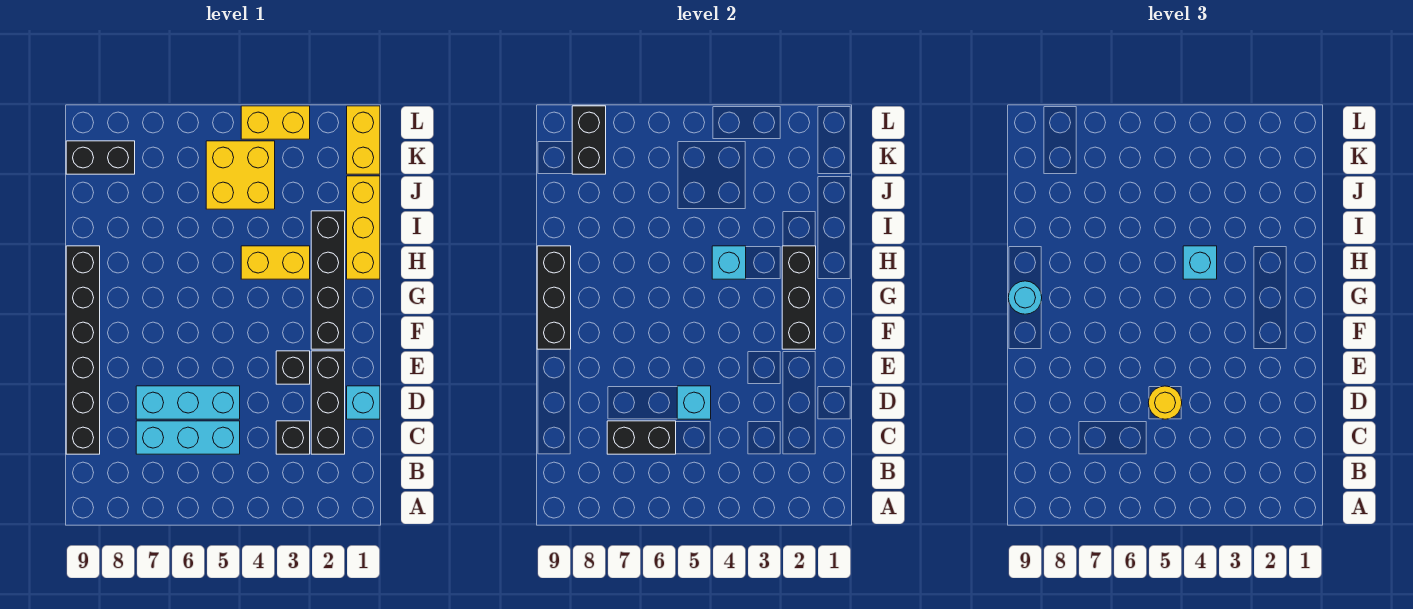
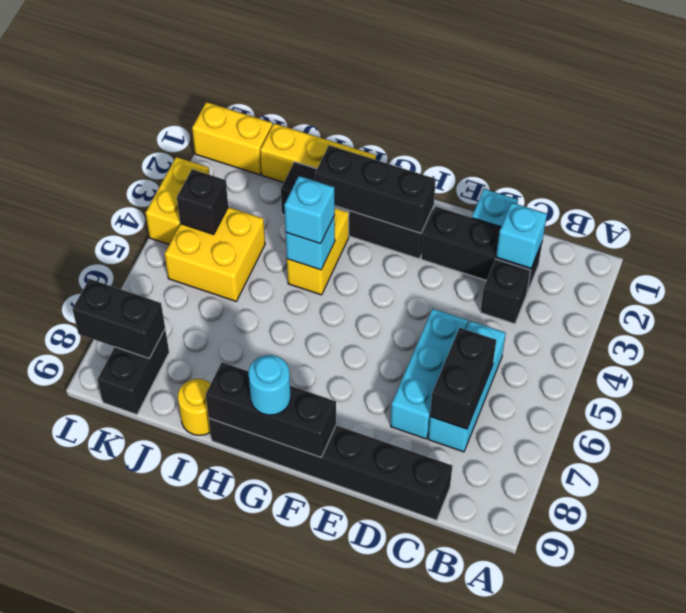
cyan 1x1 brick [677,386,711,419] -> cyan 1x1 brick moved to [496,203,547,268]
yellow 1x1 round brick [1148,386,1182,419] -> yellow 1x1 round brick moved to [178,379,211,435]
black 1x1 brick [276,351,310,384] -> black 1x1 brick moved to [177,169,228,235]

